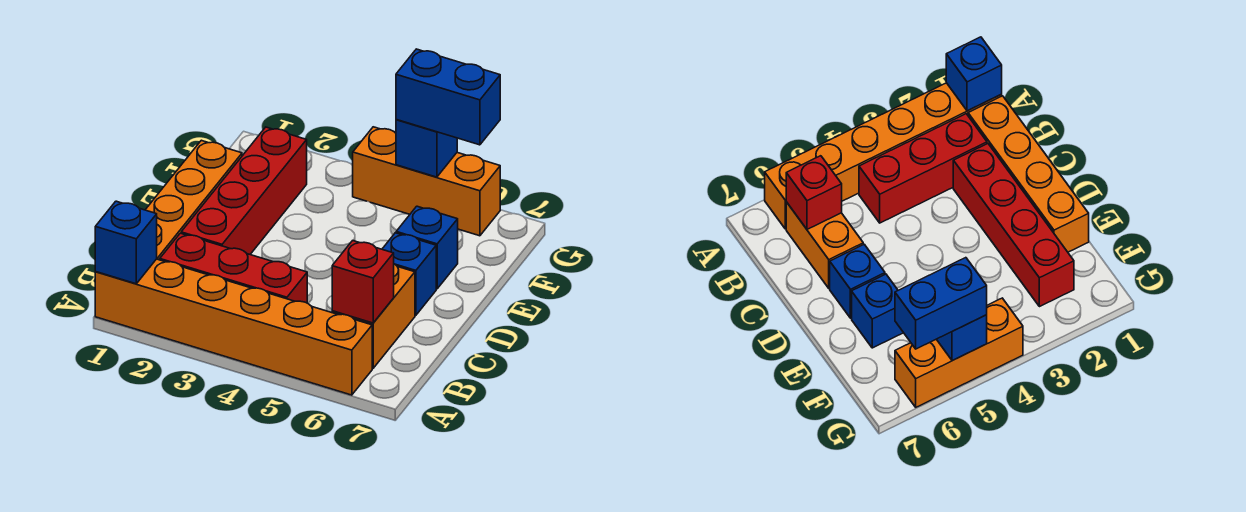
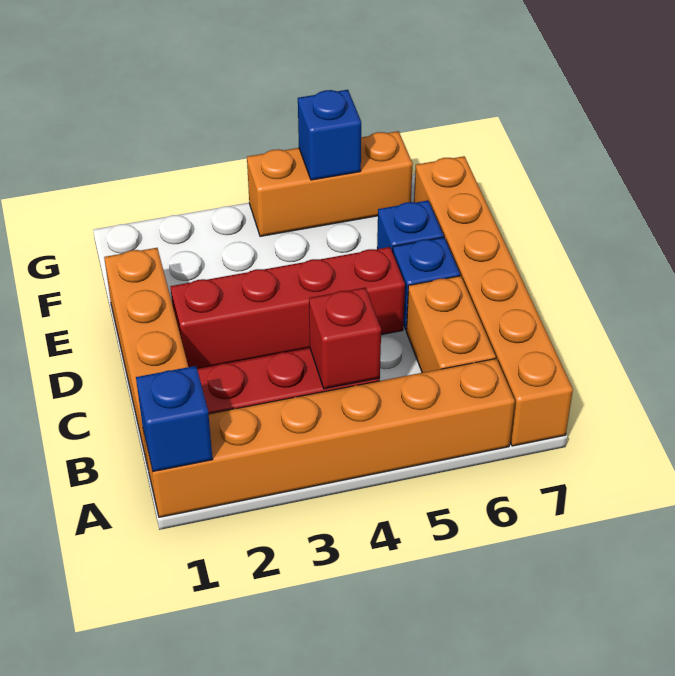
none -> orange 1x6 brick [414,156,573,446]
red 1x1 brick [332,241,394,323] -> red 1x1 brick moved to [309,287,381,389]
red 1x4 brick [181,127,307,254] -> red 1x4 brick turned to [170,247,405,369]
blue 1x2 brick [396,49,500,145] -> none

